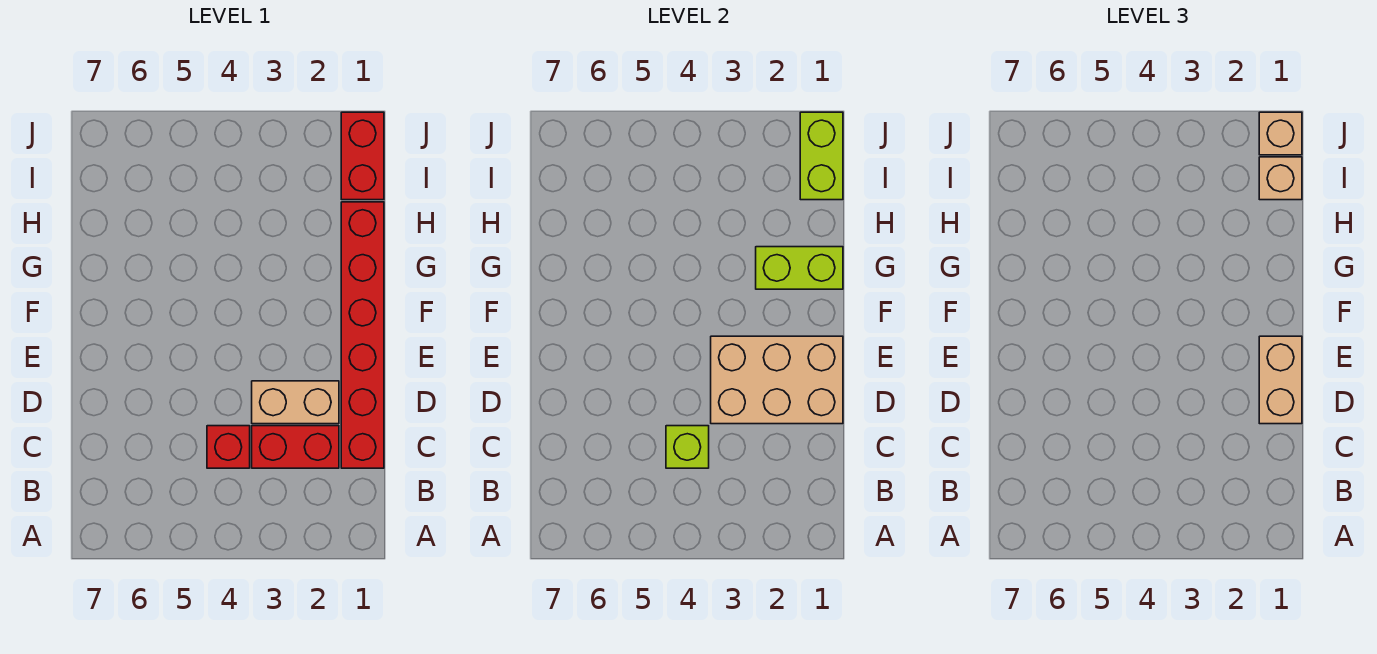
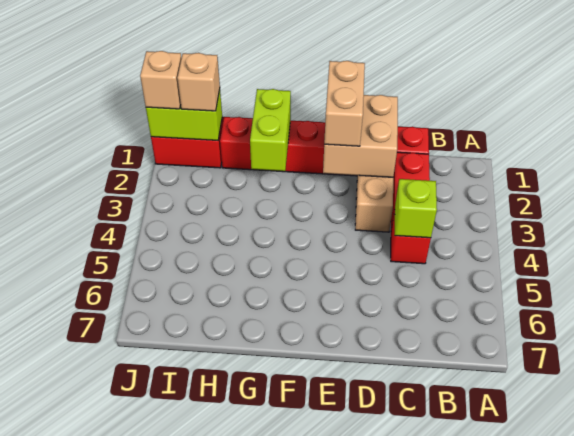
tan 2x3 brick [711,336,843,424] -> tan 2x2 brick [323,95,398,177]
tan 1x2 brick [1259,336,1302,424] -> tan 1x2 brick turned to [324,61,365,146]

